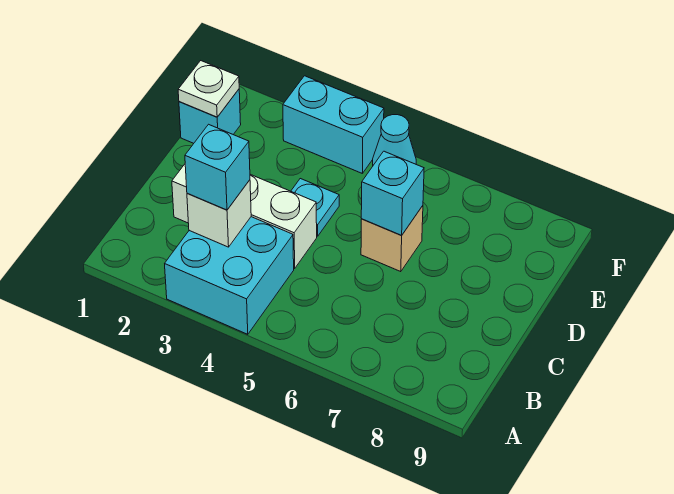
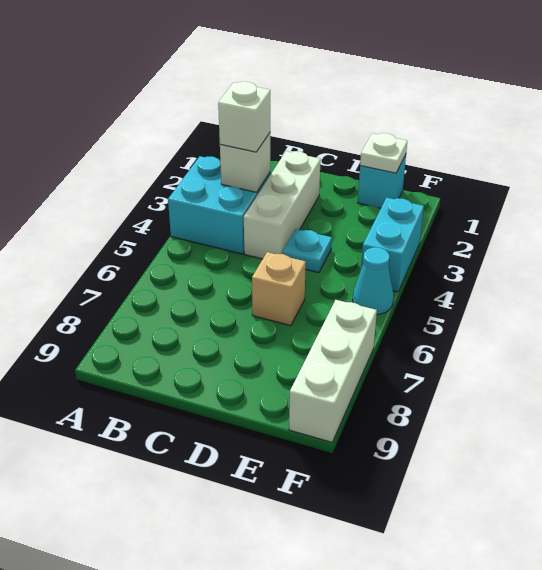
cyan 1x1 brick [185,124,250,210] -> white 1x1 brick [218,82,270,152]
cyan 1x1 brick [361,151,424,235] -> none
none -> white 1x3 brick [289,300,377,442]

